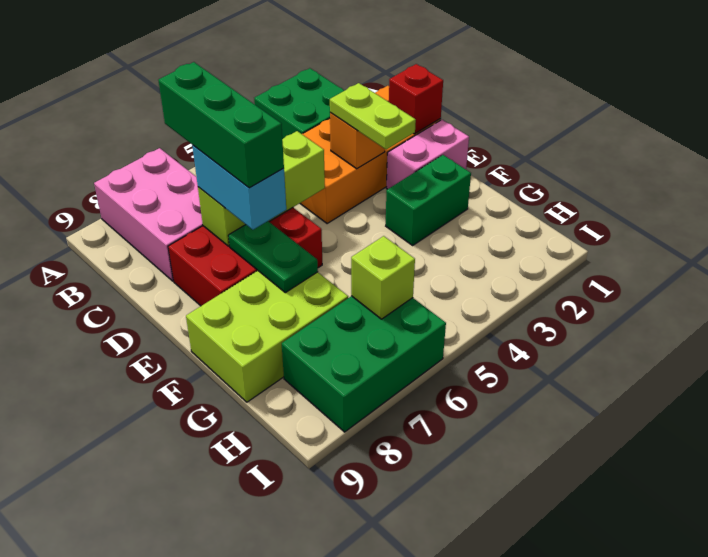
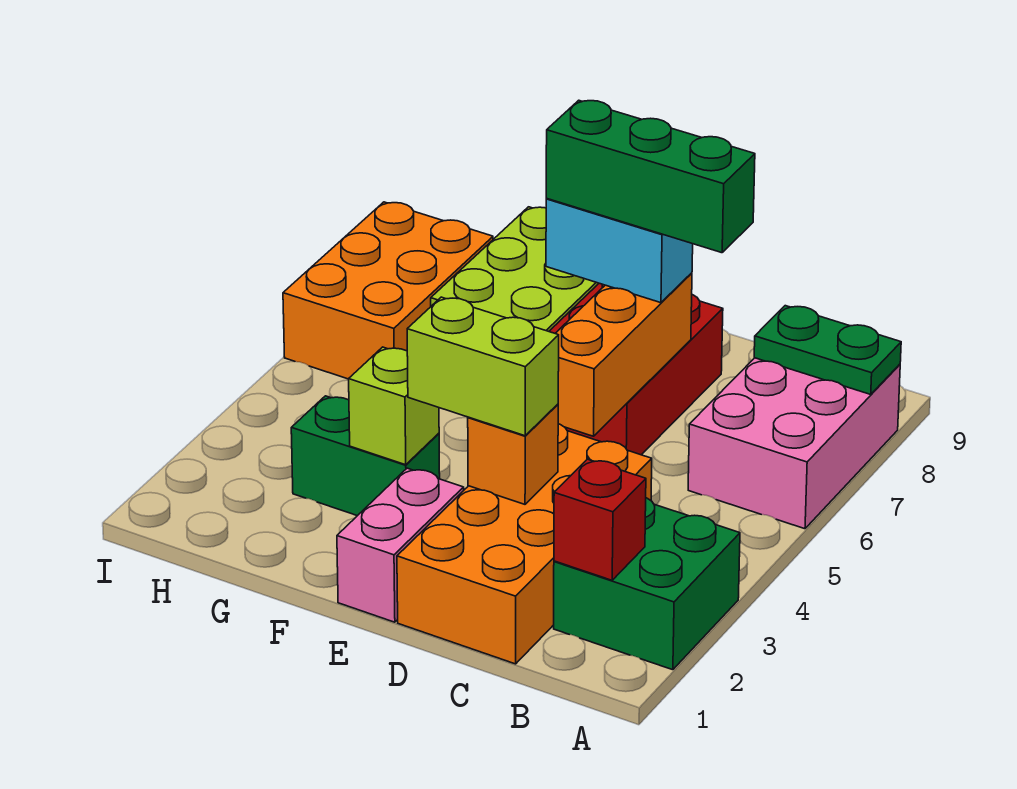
pink 2x3 brick [94,148,203,281] -> pink 2x3 brick turned to [688,358,900,529]
red 1x1 brick [389,64,443,134] -> red 1x1 brick moved to [554,459,646,580]
lime 1x2 plate [330,83,416,150] -> lime 1x2 brick [407,297,559,436]
lime 1x3 brick [198,131,325,246] -> orange 1x3 brick [555,273,692,436]
green 1x2 plate [228,221,318,293] -> green 1x2 plate moved to [754,306,901,394]
green 1x2 brick [386,155,471,245] -> green 1x2 brick turned to [291,396,440,516]
green 2x3 brick [282,296,446,432] -> orange 2x3 brick [283,202,493,379]
lime 1x1 brick [351,236,415,319] -> lime 1x1 brick moved to [349,347,439,465]

